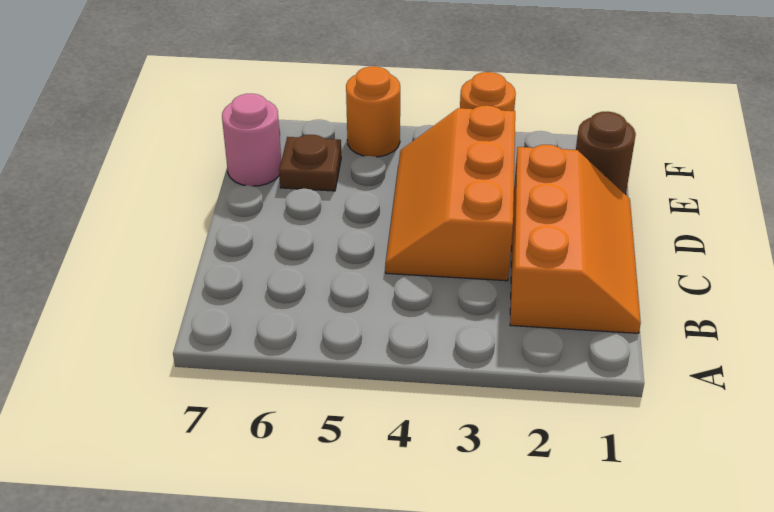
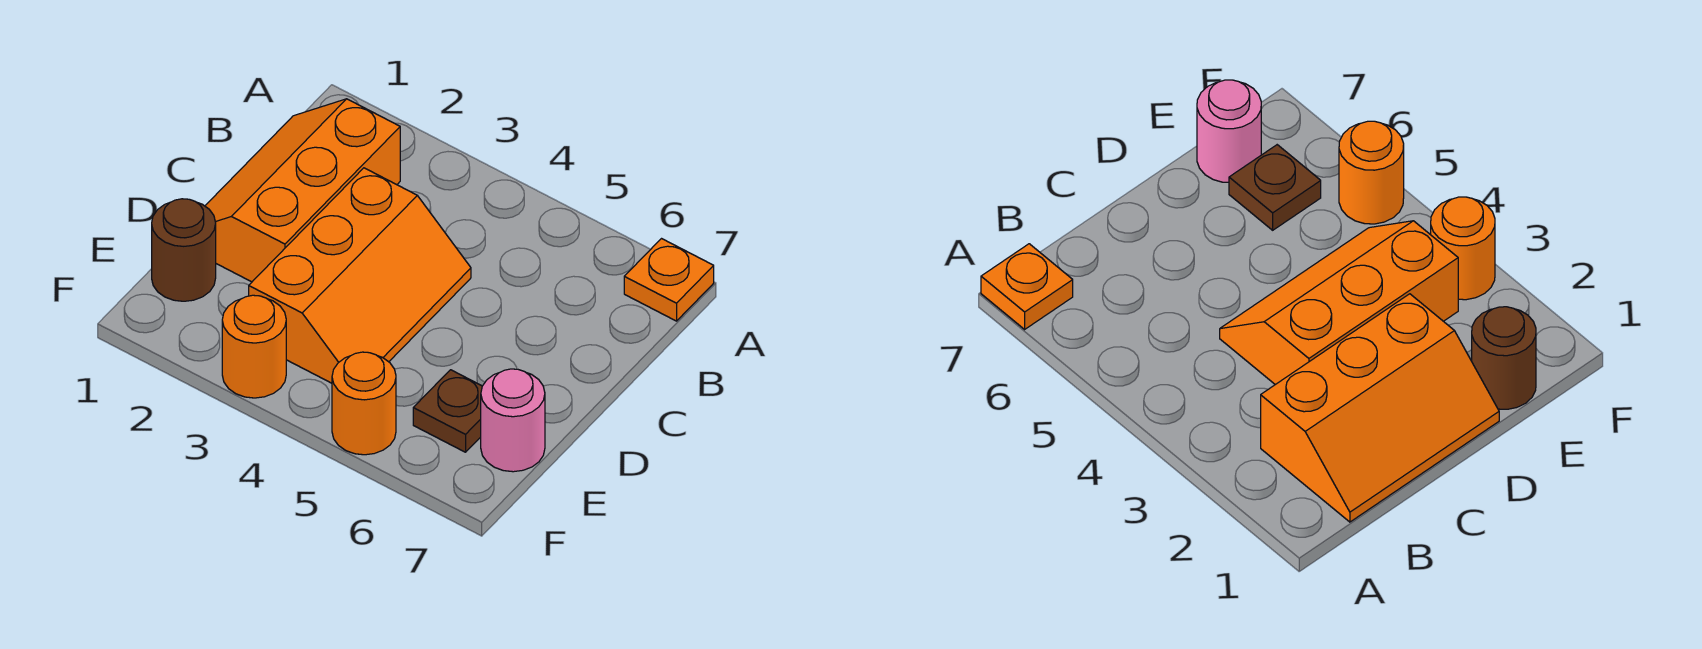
none -> orange 1x1 plate [624,239,714,321]

